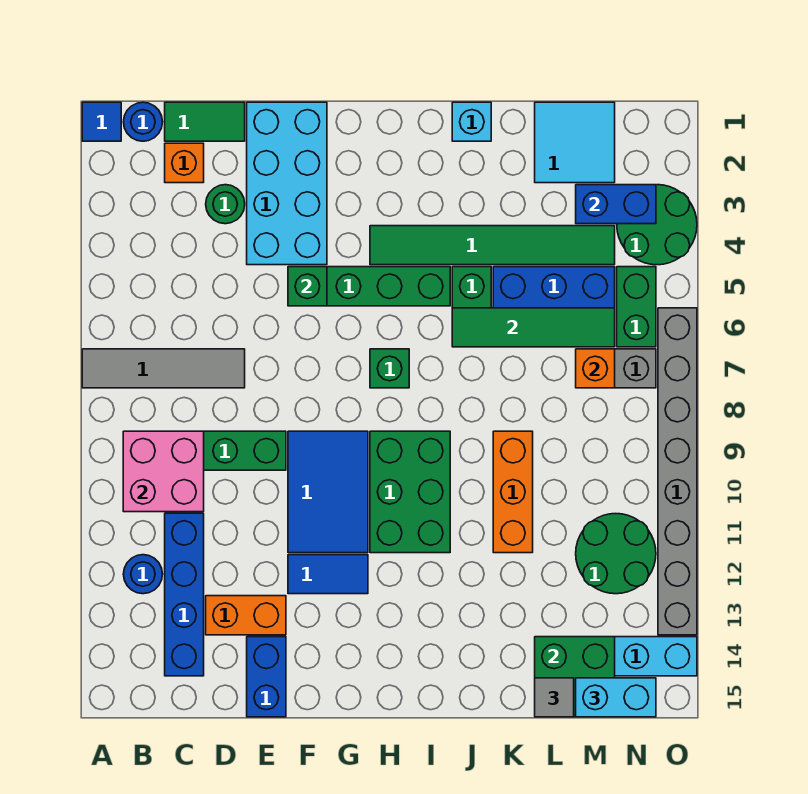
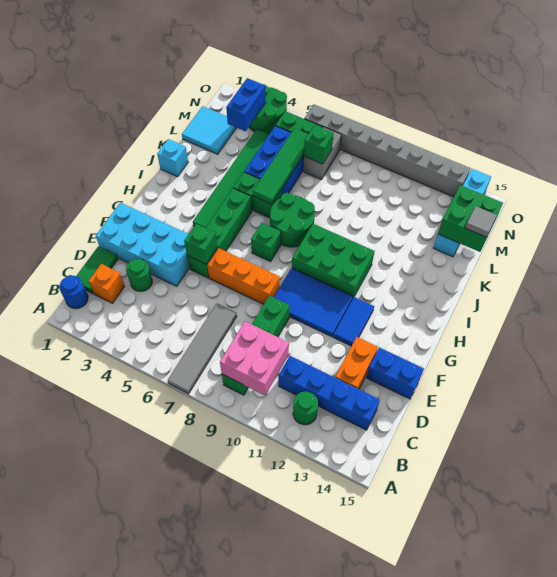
blue 1x1 tile [82,102,121,141] -> none
blue 1x1 round brick [123,555,163,594] -> green 1x1 round brick [293,392,318,425]
orange 1x3 brick [493,431,533,553] -> orange 1x3 brick moved to [207,248,280,304]
orange 1x1 brick [576,349,615,388] -> green 1x1 brick [304,125,333,164]
green 2x2 round brick [576,514,656,594] -> green 2x2 round brick moved to [270,193,315,247]
cyan 1x2 brick [576,678,656,717] -> none

